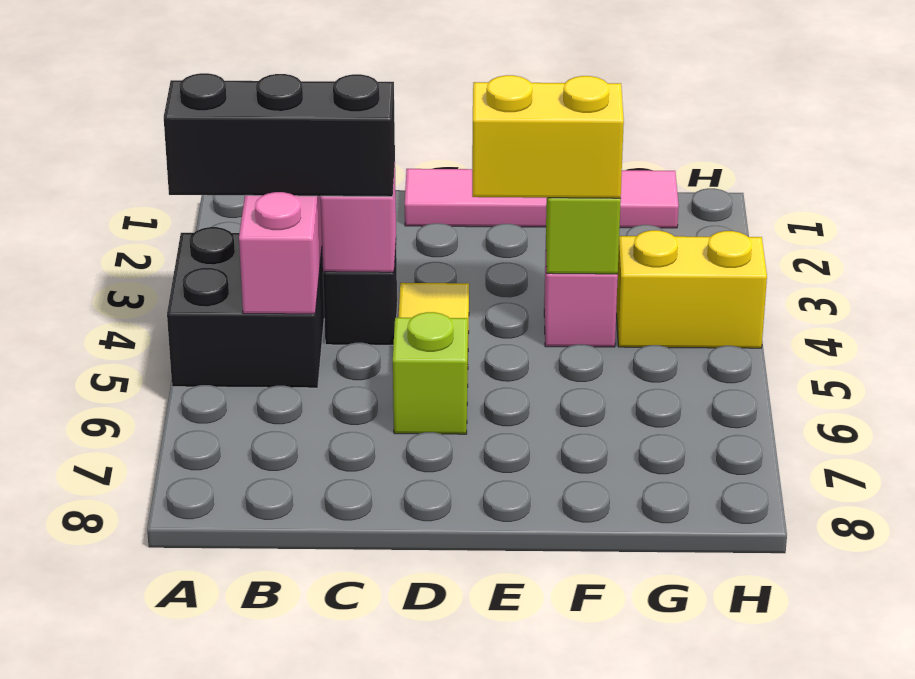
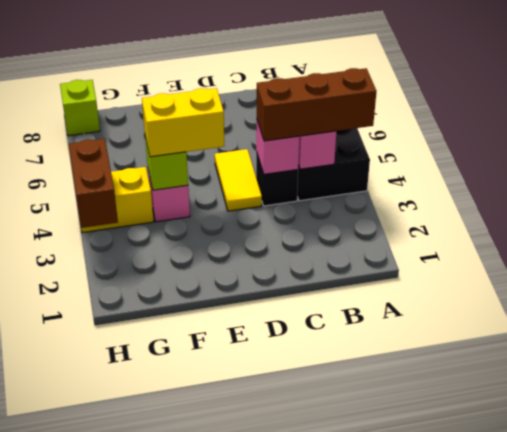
black 1x3 brick [164,73,395,197] -> brown 1x3 brick [257,68,377,141]
pink 1x4 tile [405,169,679,228] -> none
lime 1x1 brick [393,312,468,434] -> lime 1x1 brick moved to [60,80,100,136]
none -> brown 1x2 brick [69,139,118,228]

